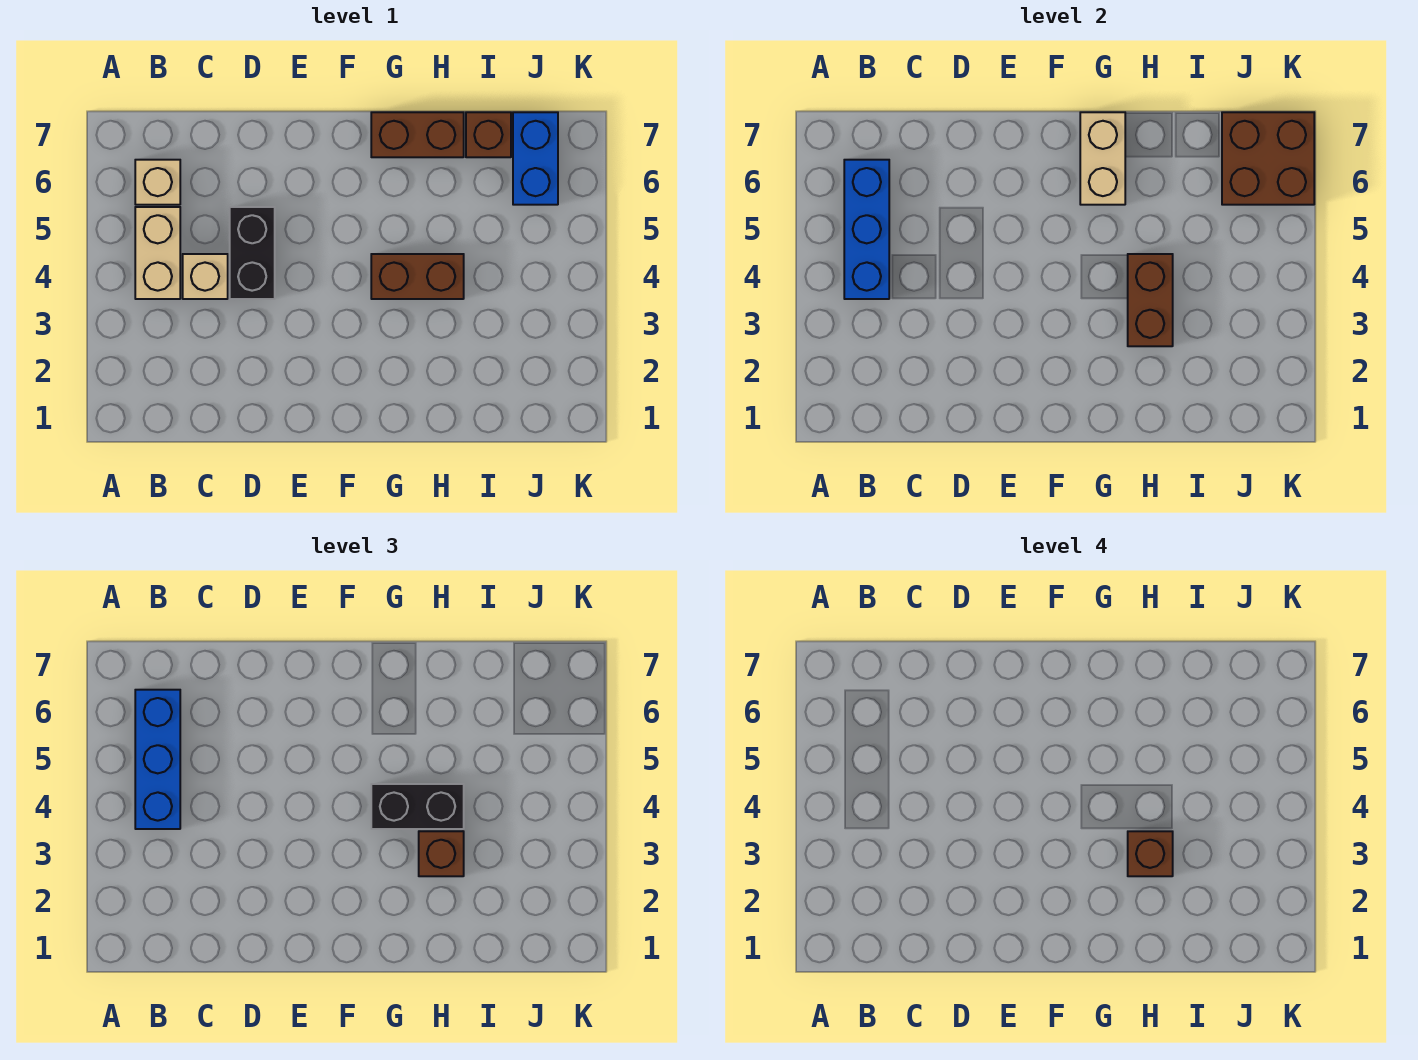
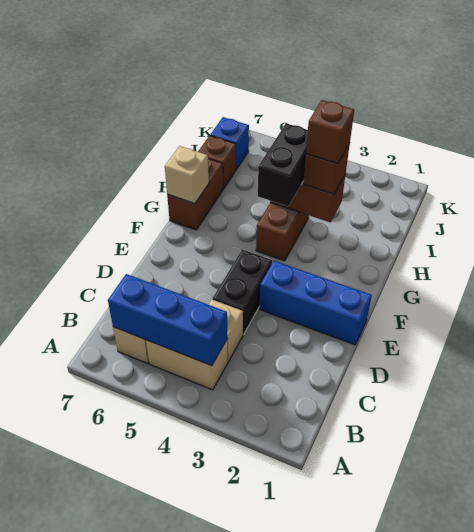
blue 1x3 brick [135,690,180,829] -> blue 1x3 brick moved to [260,261,372,345]
black 1x2 brick [230,207,275,299] -> black 1x2 brick turned to [213,249,272,335]
tan 1x2 brick [1080,112,1125,205] -> tan 1x1 brick [165,146,209,204]
blue 1x2 brick [513,112,558,205] -> blue 1x1 brick [210,117,249,169]
brown 2x2 brick [1222,112,1314,205] -> none

